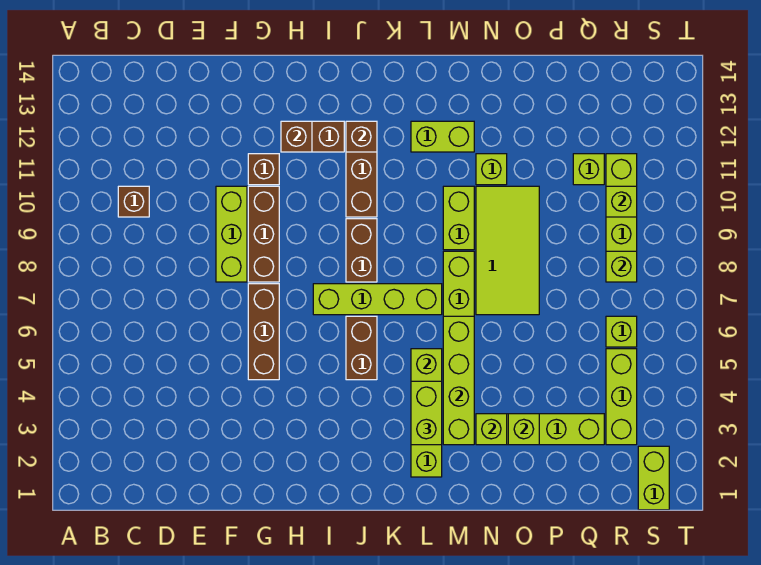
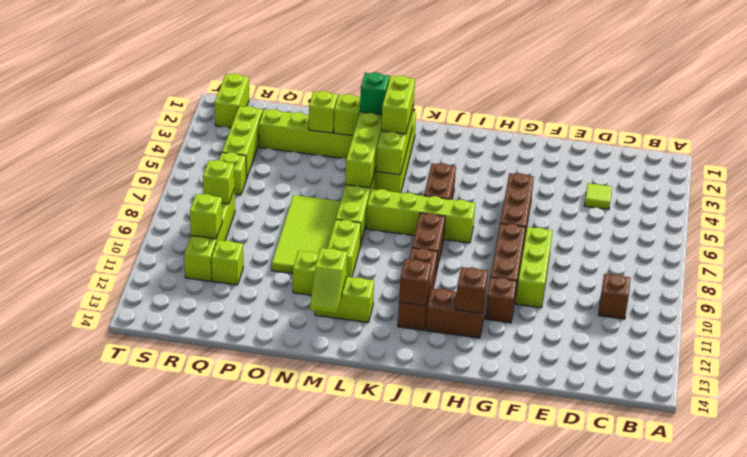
none -> lime 1x1 tile [584,183,612,210]
none -> green 1x1 brick [360,72,389,115]
none -> lime 1x2 slope [310,248,347,313]

